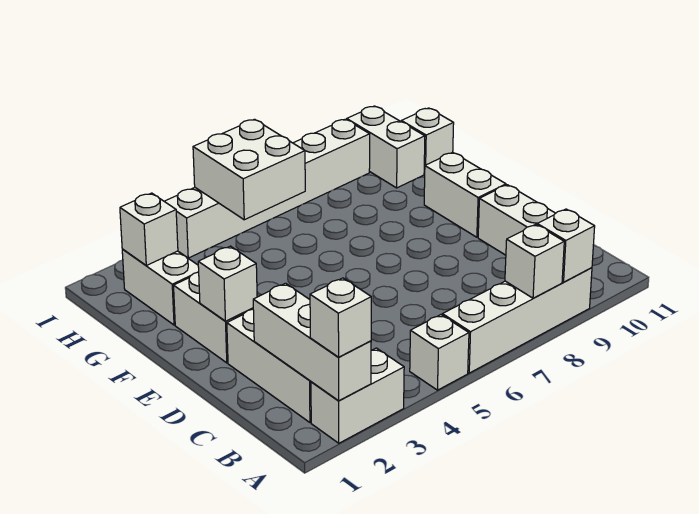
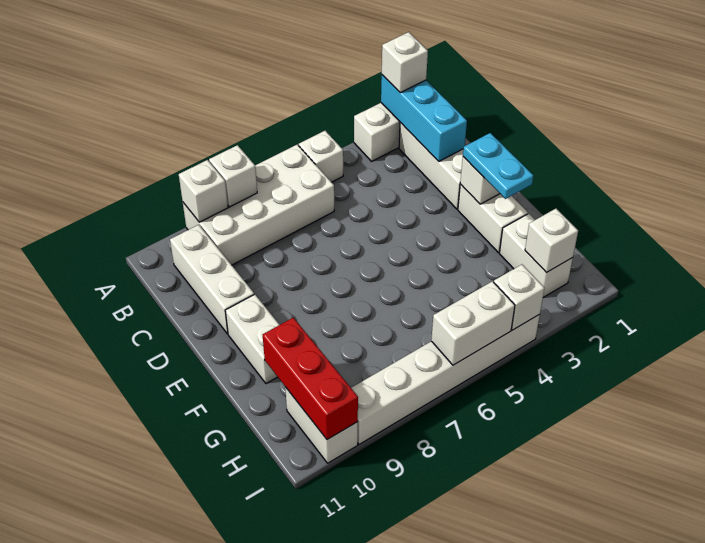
white 1x3 brick [253,283,371,401] -> cyan 1x3 brick [381,75,467,161]
white 1x4 brick [442,268,592,373] -> white 2x4 brick [183,145,334,265]
none -> cyan 1x2 plate [463,133,533,199]
none -> red 1x3 brick [263,318,358,440]
white 2x2 brick [193,119,305,220] -> white 1x2 brick [431,281,515,365]
white 1x1 brick [401,108,454,174] -> white 1x1 brick moved to [494,265,544,330]

